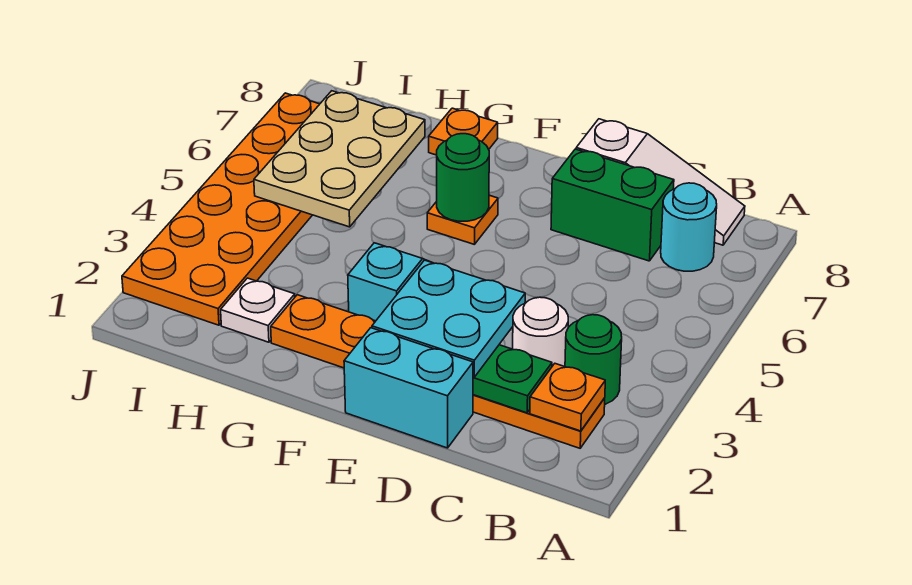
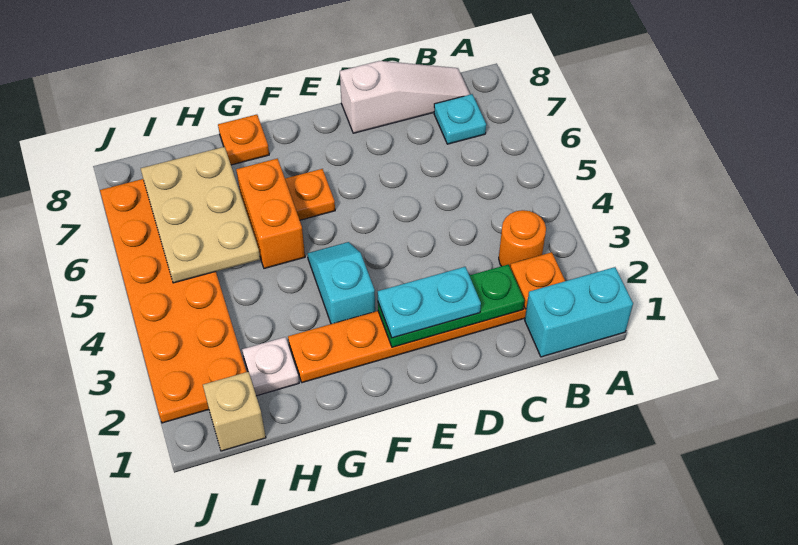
green 1x1 round brick [565,315,622,404] -> orange 1x1 round brick [499,210,546,266]
cyan 1x1 round brick [661,183,717,271] -> cyan 1x1 plate [434,94,486,144]
white 1x1 round brick [513,297,568,367] -> none
green 1x2 brick [551,149,674,261] -> none
cyan 1x2 brick [344,328,473,448] -> cyan 1x2 brick moved to [525,267,633,357]
cyan 2x2 plate [372,260,525,377] -> cyan 1x2 plate [378,267,481,338]
green 1x1 round brick [437,134,489,221] -> none
none -> orange 1x2 brick [236,159,305,269]
none -> tan 1x1 brick [203,372,266,451]

